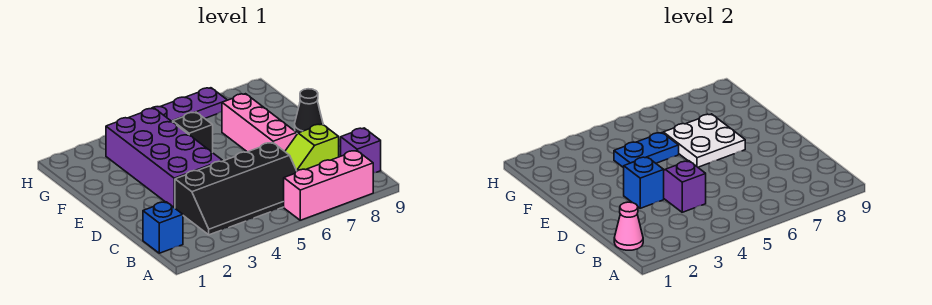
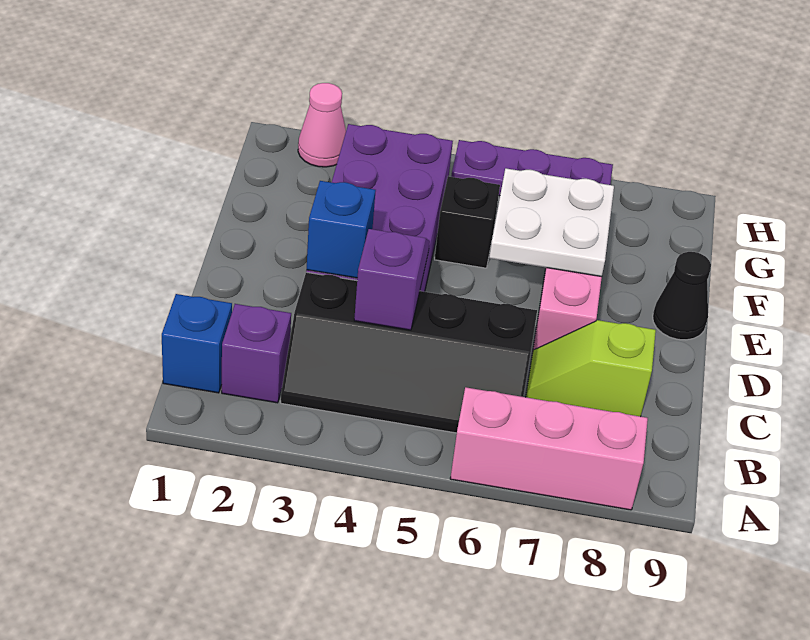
pink 1x1 cone [614,202,643,250] -> pink 1x1 cone moved to [298,83,346,167]
purple 1x1 brick [341,128,381,173] -> purple 1x1 brick moved to [222,304,291,403]
blue 1x2 plate [614,133,679,168] -> none

